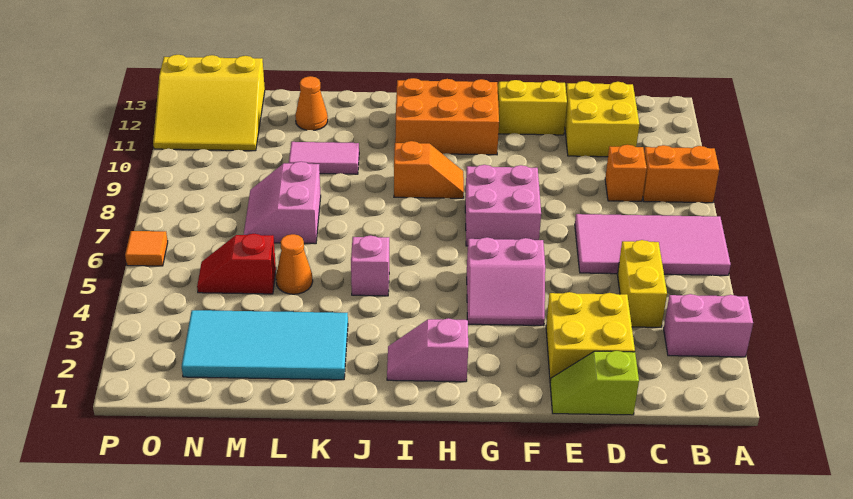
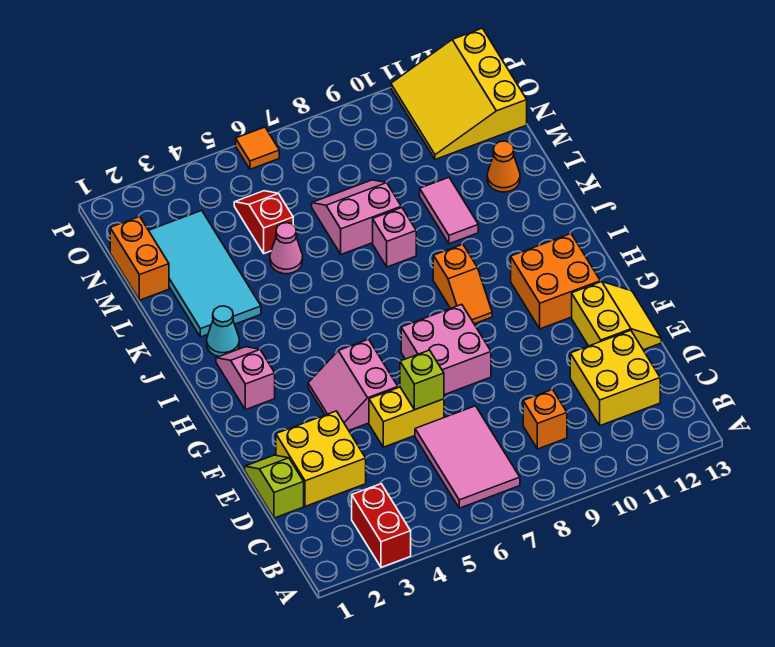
pink 1x2 brick [664,294,753,357] -> red 1x2 brick [352,484,411,567]
pink 2x4 tile [575,214,731,275] -> pink 2x3 tile [415,406,520,508]
orange 1x2 brick [643,145,719,203] -> orange 1x2 brick moved to [110,217,169,300]
yellow 1x2 brick [618,240,667,327] -> yellow 1x2 brick moved to [369,387,444,447]
none -> lime 1x1 brick [400,350,444,410]
orange 2x3 brick [395,78,499,155] -> orange 2x2 brick [511,234,600,329]
none -> cyan 1x1 cone [207,306,239,356]
pink 1x1 brick [351,236,389,296] -> pink 1x1 brick moved to [373,208,416,267]
orange 1x1 cone [276,234,313,294] -> pink 1x1 cone [270,223,303,274]

